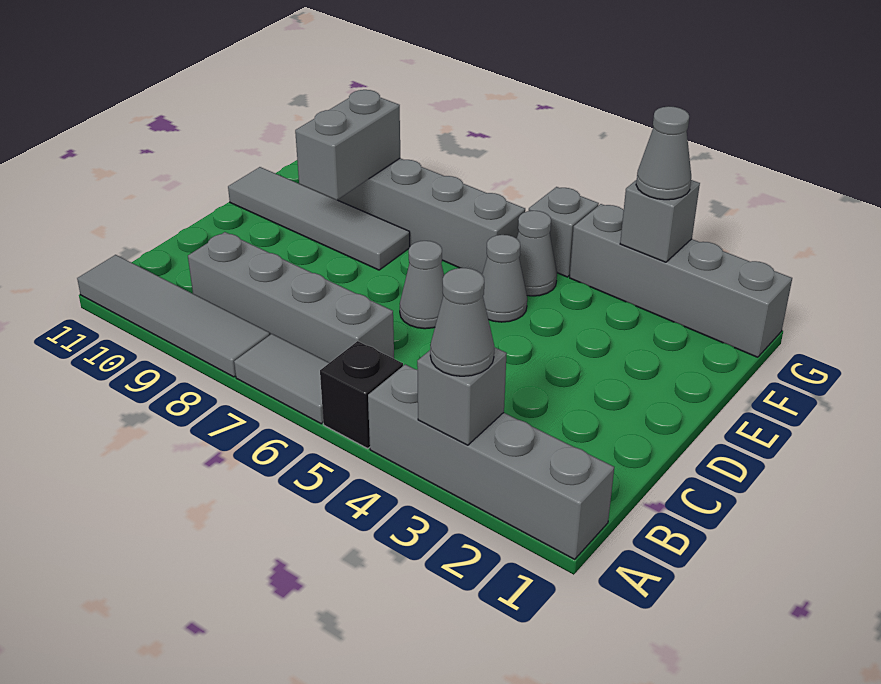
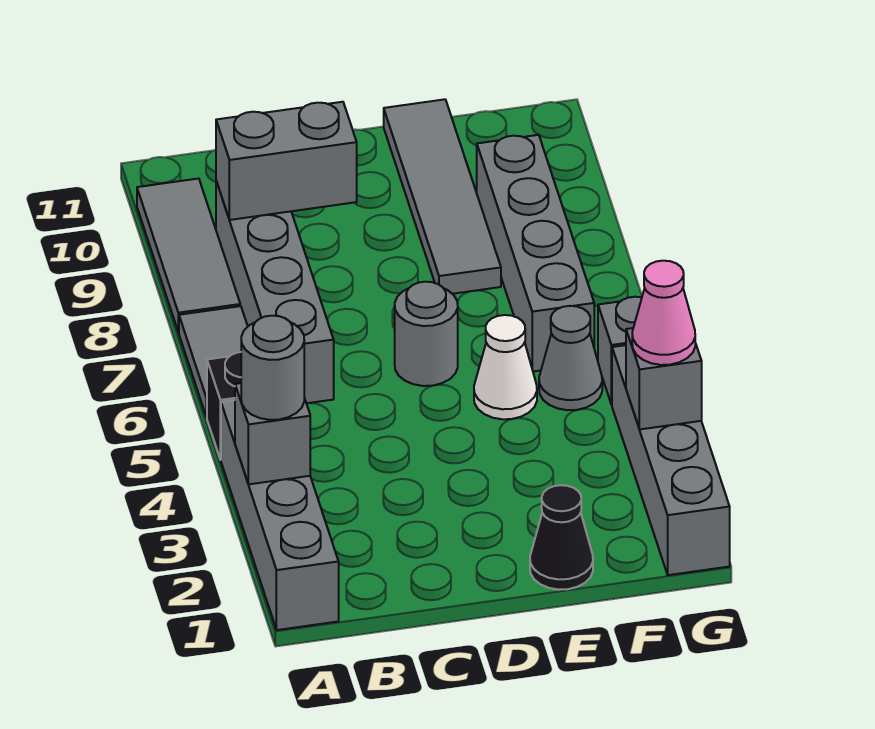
grey 1x1 cone [430,268,494,376] -> grey 1x1 round brick [241,316,304,420]
grey 1x4 tile [77,255,270,377] -> grey 1x3 tile [137,178,240,332]
grey 1x1 cone [400,241,444,329] -> grey 1x1 round brick [395,282,458,386]
none -> black 1x1 cone [530,485,593,590]
grey 1x1 cone [482,235,527,322] -> white 1x1 cone [474,315,537,419]
grey 1x2 brick [295,90,400,200] -> grey 1x2 brick moved to [216,102,357,220]
grey 1x1 cone [636,106,691,200] -> pink 1x1 cone [632,261,695,365]

